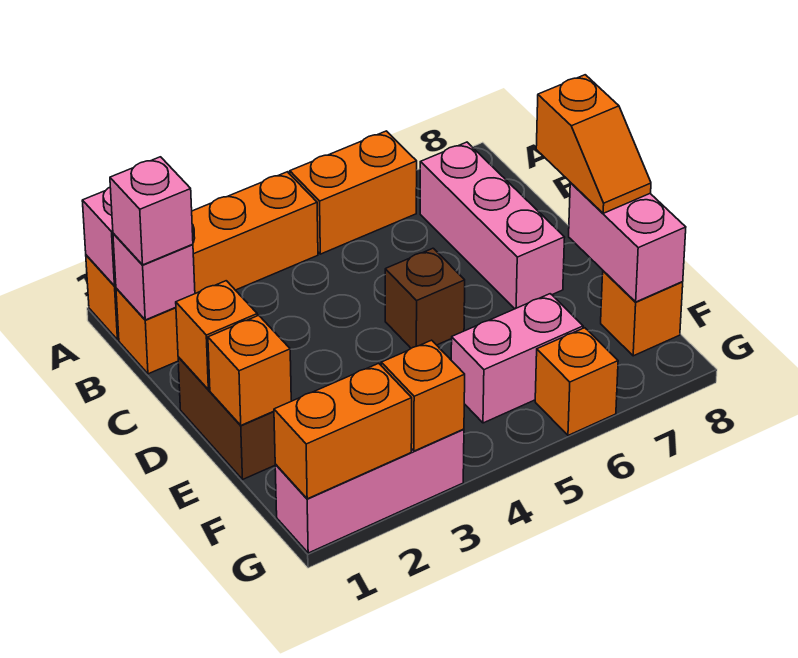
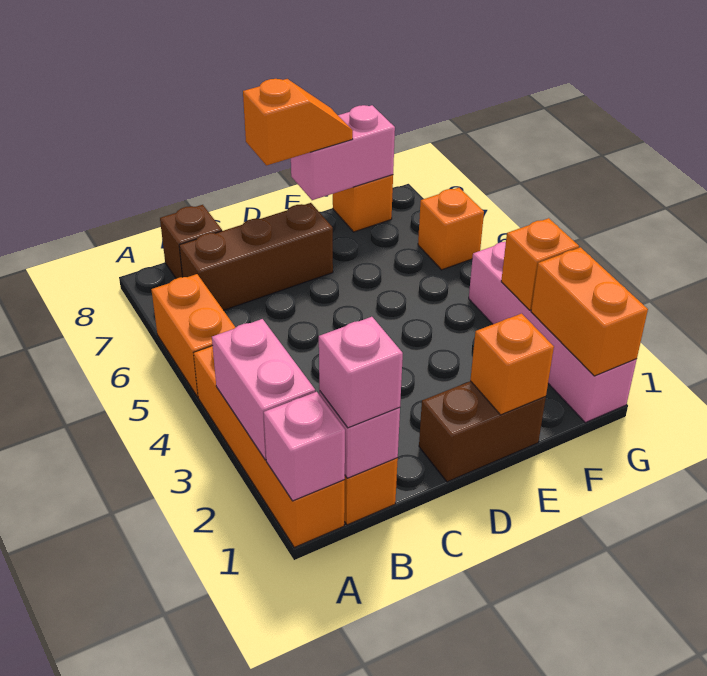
pink 1x3 brick [420,142,565,309] -> brown 1x3 brick [179,203,333,310]
orange 1x1 brick [176,281,257,390] -> none
brown 1x1 brick [385,248,465,348] -> brown 1x1 brick moved to [160,205,222,279]
pink 1x2 brick [451,294,583,423] -> pink 1x2 brick moved to [212,319,315,460]
pink 1x3 brick [275,429,464,553] -> pink 1x4 brick [469,242,637,422]

